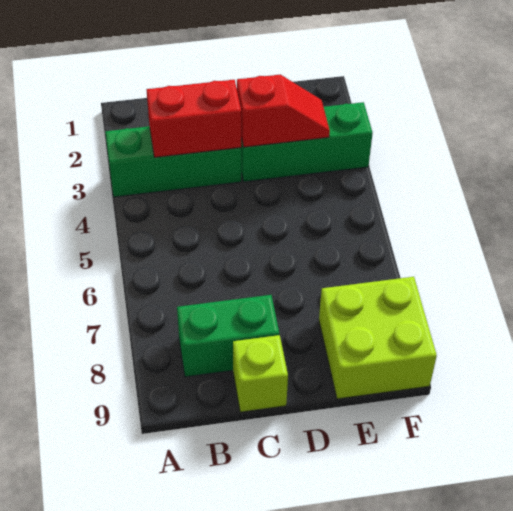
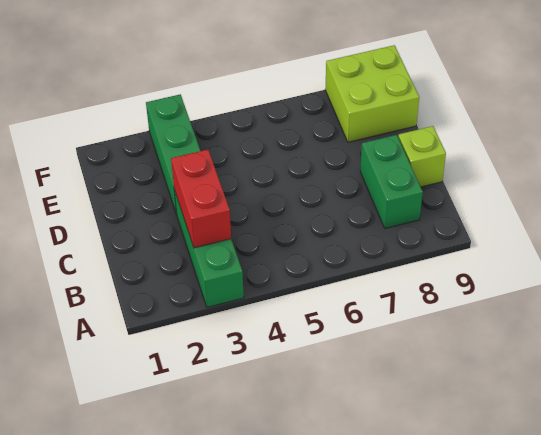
red 1x2 slope [237,75,330,147] -> none

